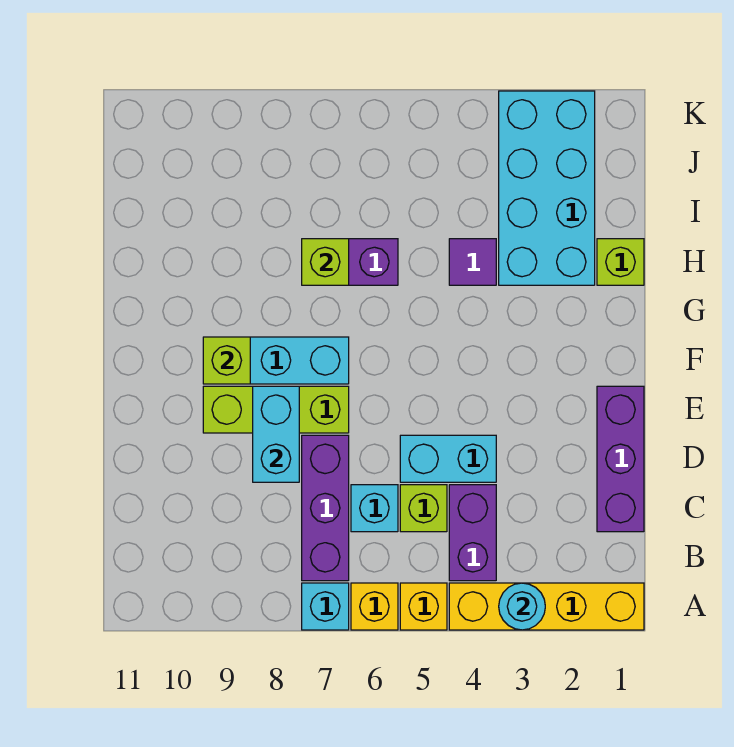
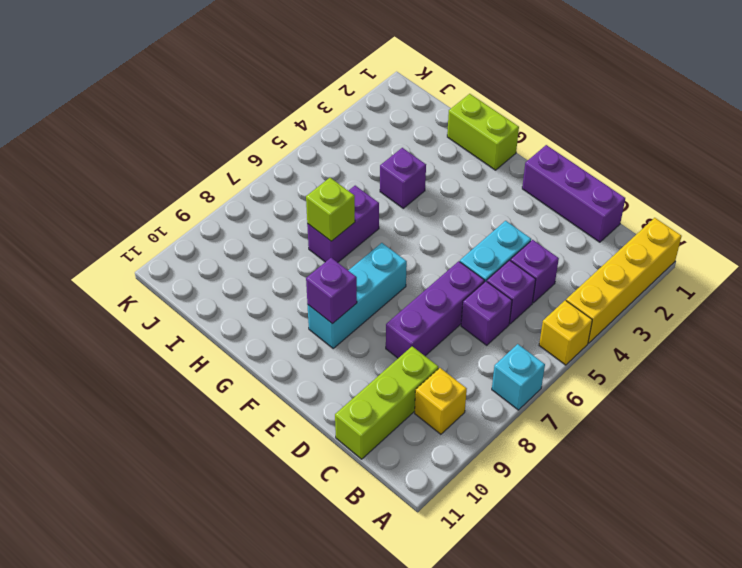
cyan 1x1 round brick [499,583,545,630] -> none
yellow 1x1 brick [351,583,398,630] -> yellow 1x1 brick moved to [415,368,467,434]
purple 1x2 brick [449,485,496,581] -> purple 1x1 brick [510,240,559,303]
purple 1x3 brick [302,435,349,581] -> purple 1x3 brick turned to [386,261,485,358]
lime 1x1 brick [400,485,447,532] -> purple 1x1 brick [487,260,536,324]
cyan 1x1 brick [351,485,398,532] -> purple 1x1 brick [461,281,512,345]
cyan 1x2 brick [253,386,299,482] -> none
lime 1x3 brick [203,386,349,433] -> lime 1x3 brick moved to [335,346,438,459]
lime 1x1 brick [203,337,250,384] -> purple 1x1 brick [306,258,357,324]
lime 1x1 brick [597,239,644,285] -> lime 1x2 brick [447,94,519,170]
cyan 2x4 brick [499,91,595,285] -> none
purple 1x1 tile [449,239,496,285] -> purple 1x1 brick [380,148,426,208]

